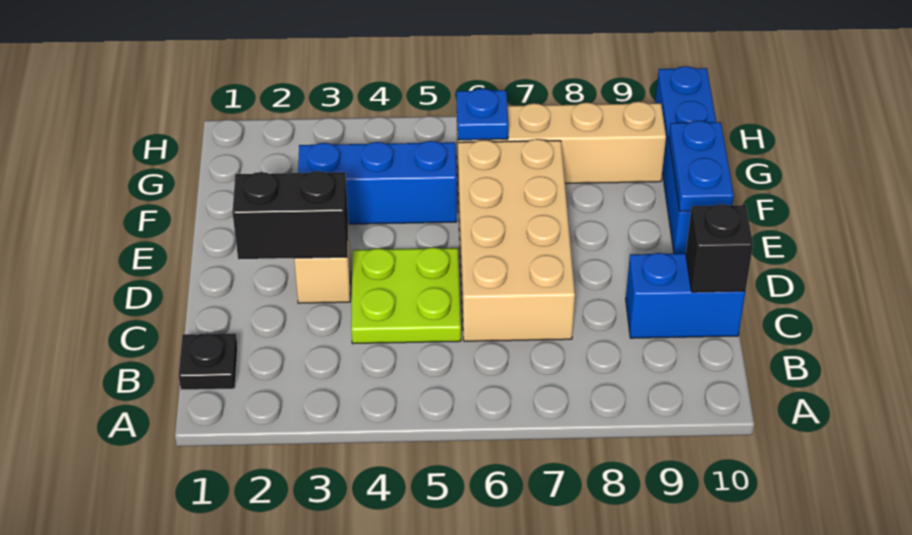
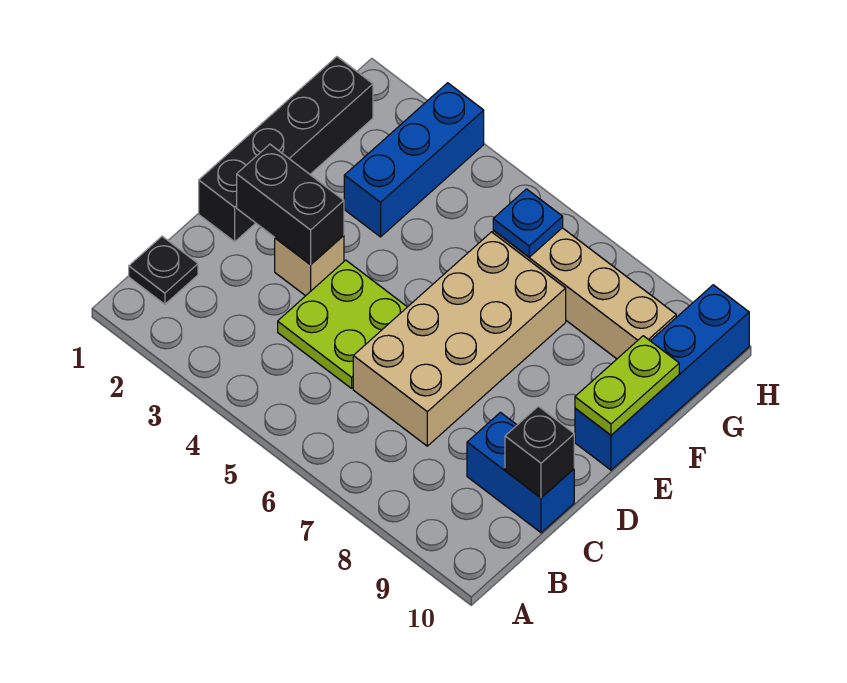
none -> black 1x4 brick [199,57,373,242]
blue 1x2 plate [669,121,734,211] -> lime 1x2 plate [575,336,679,435]
blue 1x3 brick [298,141,457,224] -> blue 1x3 brick turned to [344,83,484,237]

